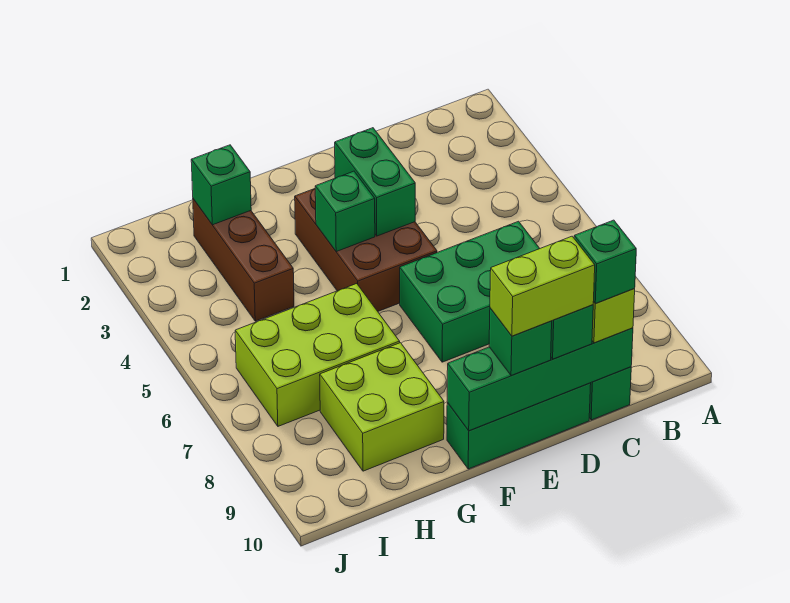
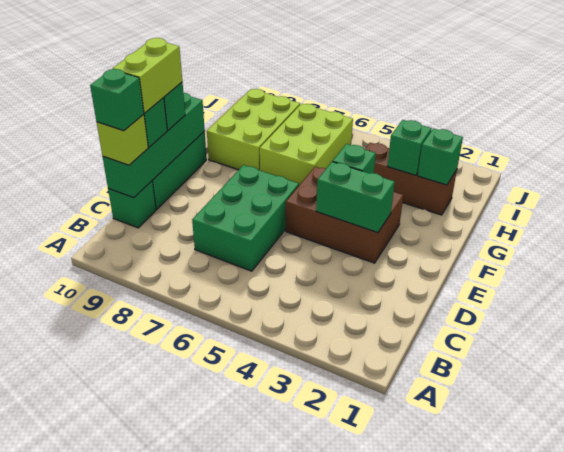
lime 2x2 brick [320,343,444,471] -> lime 2x3 brick [207,89,300,170]
none -> green 1x1 brick [387,120,432,175]

